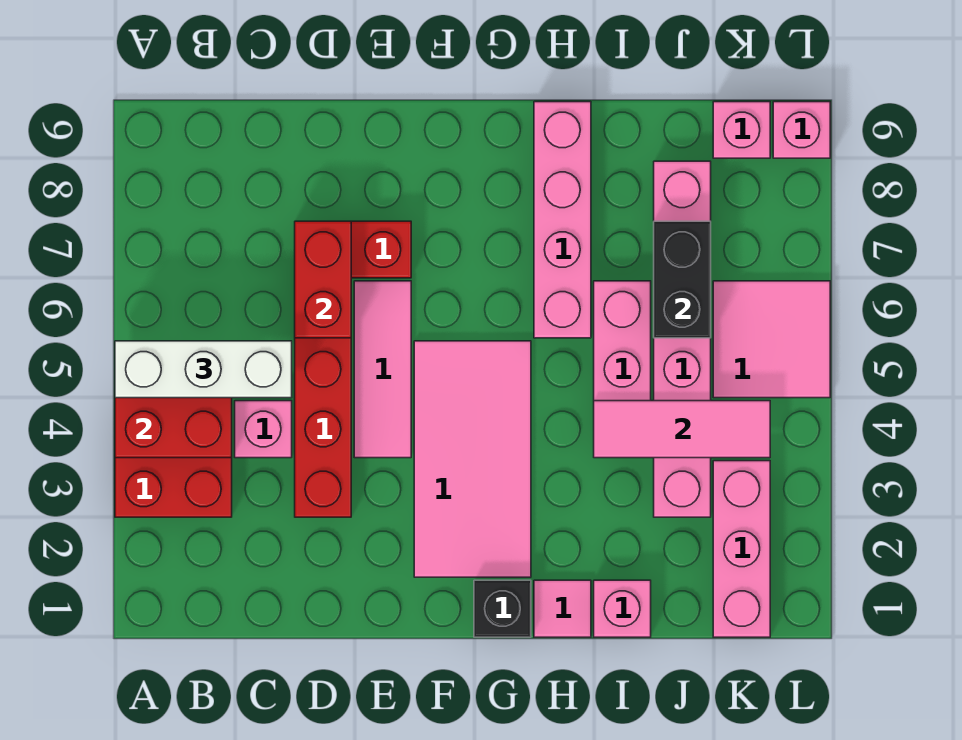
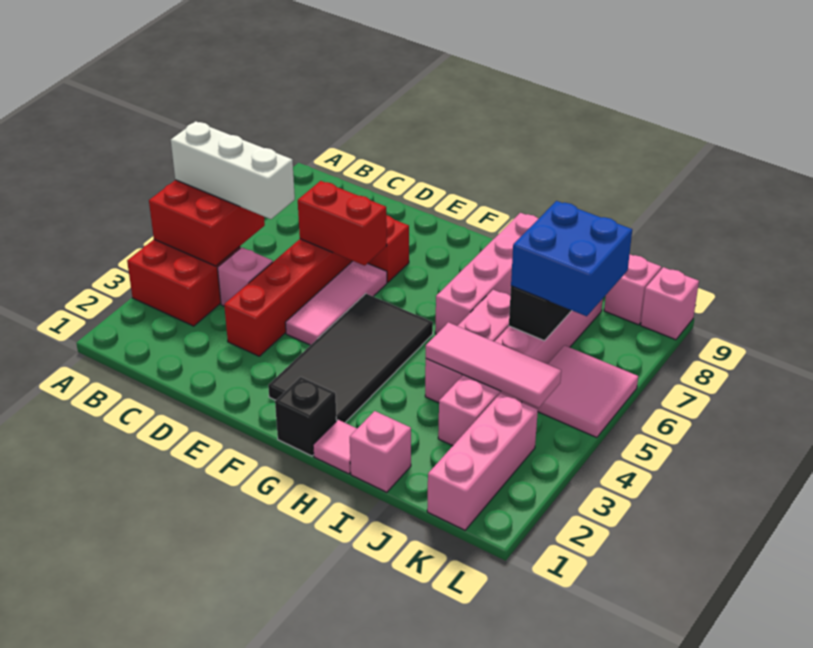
red 1x2 brick [295,221,351,338] -> red 1x2 brick turned to [298,181,387,266]
pink 2x4 tile [414,341,531,577] -> black 2x4 tile [268,294,433,423]
none -> blue 2x2 brick [511,201,632,316]

